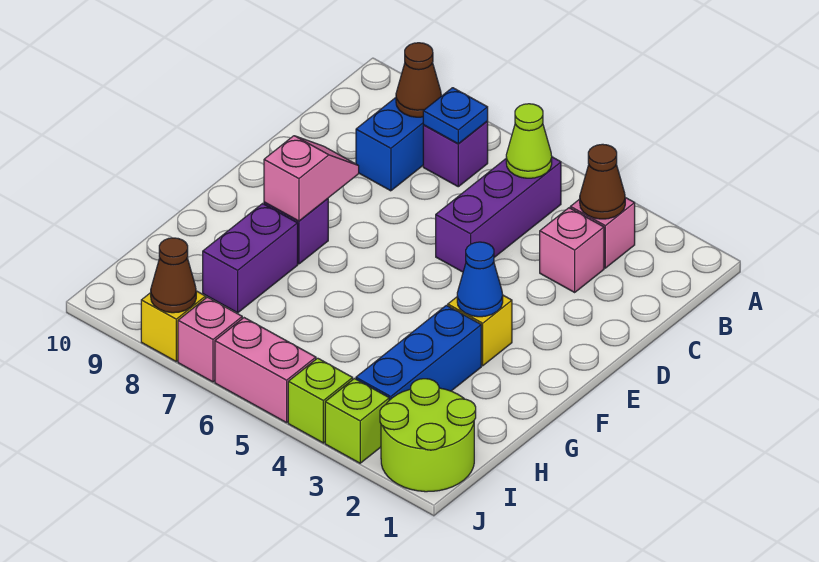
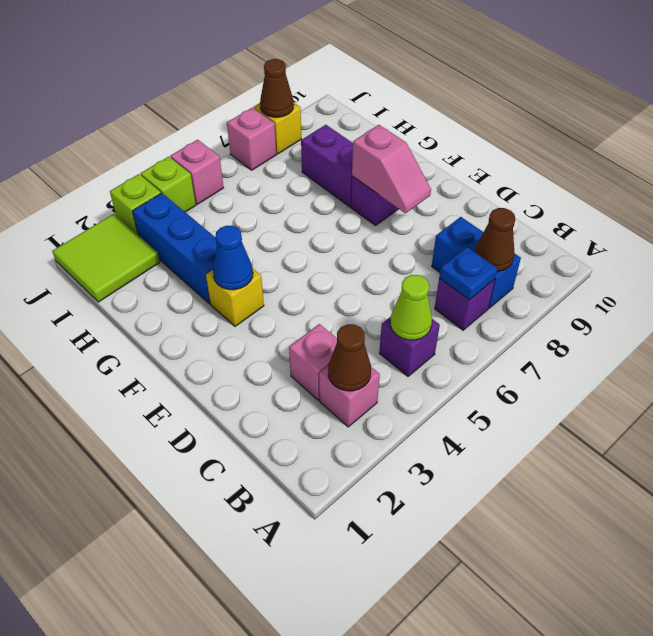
purple 1x3 brick [436,157,561,272] -> purple 1x1 brick [379,317,440,377]
lime 2x2 round brick [380,379,476,492] -> lime 2x2 tile [52,214,160,302]
pink 1x2 brick [215,318,316,423] -> pink 1x1 brick [170,140,224,204]

